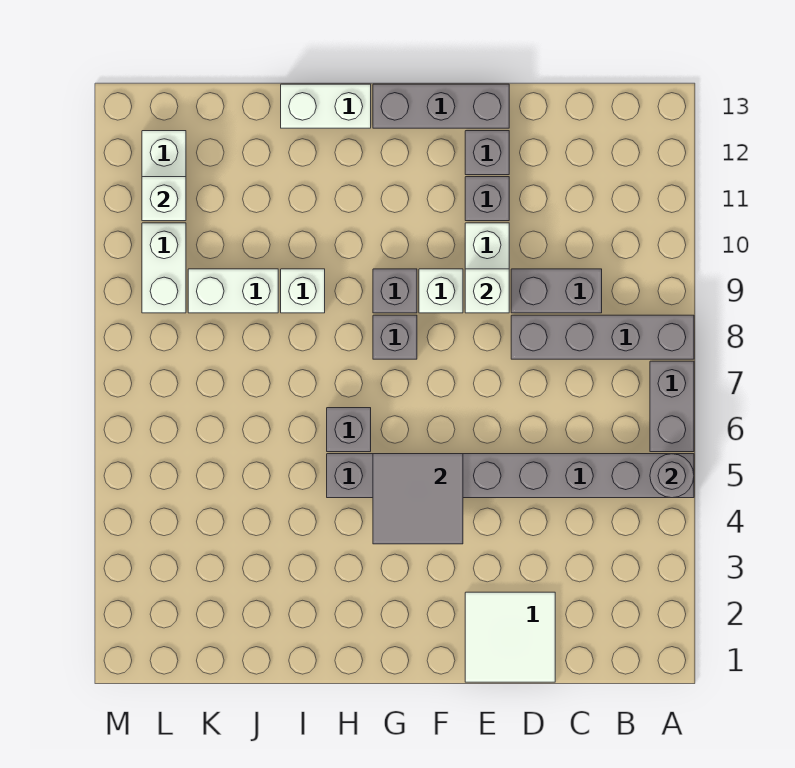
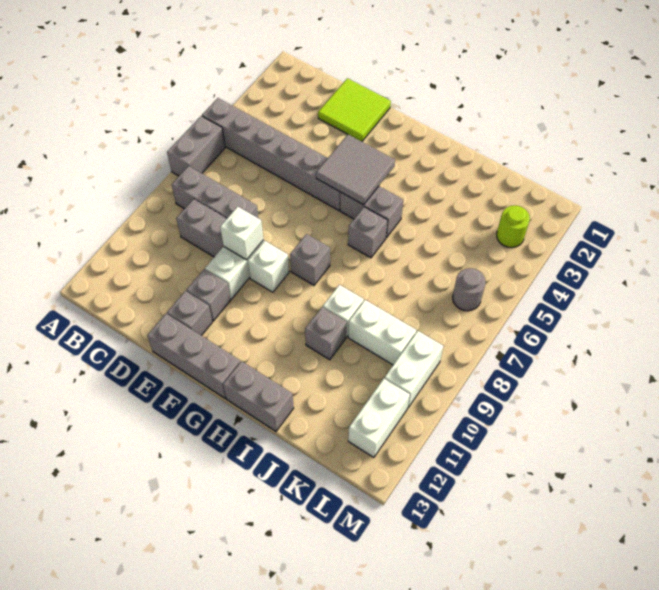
grey 1x1 round brick [650,454,694,498] -> grey 1x1 round brick moved to [453,268,486,311]
grey 1x4 brick [511,315,694,359] -> grey 1x3 brick [172,166,258,218]
white 2x2 tile [465,592,555,682] -> lime 2x2 tile [318,78,391,142]
grey 1x1 brick [373,269,417,313] -> grey 1x1 brick moved to [305,307,347,360]
white 1x2 brick [281,84,371,128] -> grey 1x2 brick [223,361,294,431]
none -> lime 1x1 round brick [497,205,530,248]
white 1x1 brick [142,177,186,221] -> none

